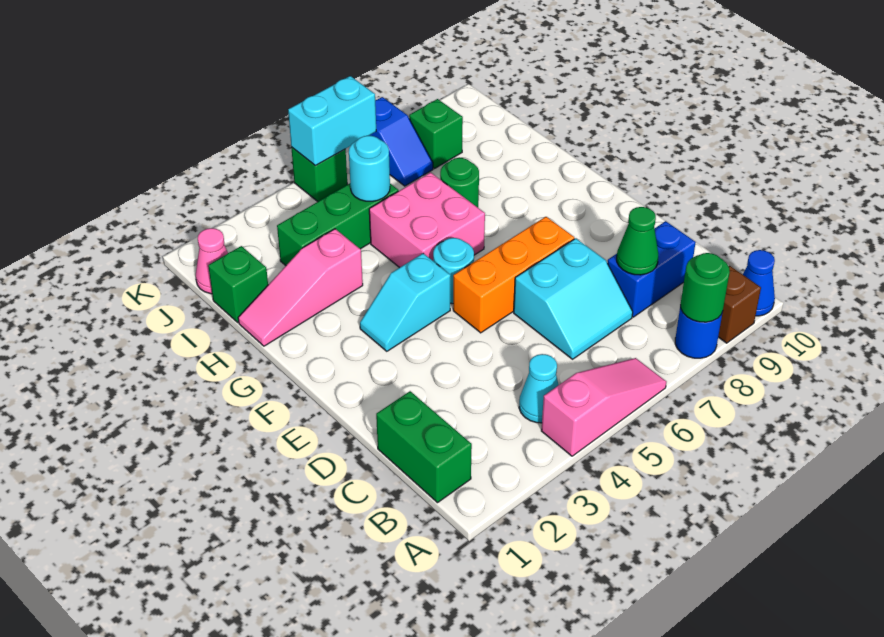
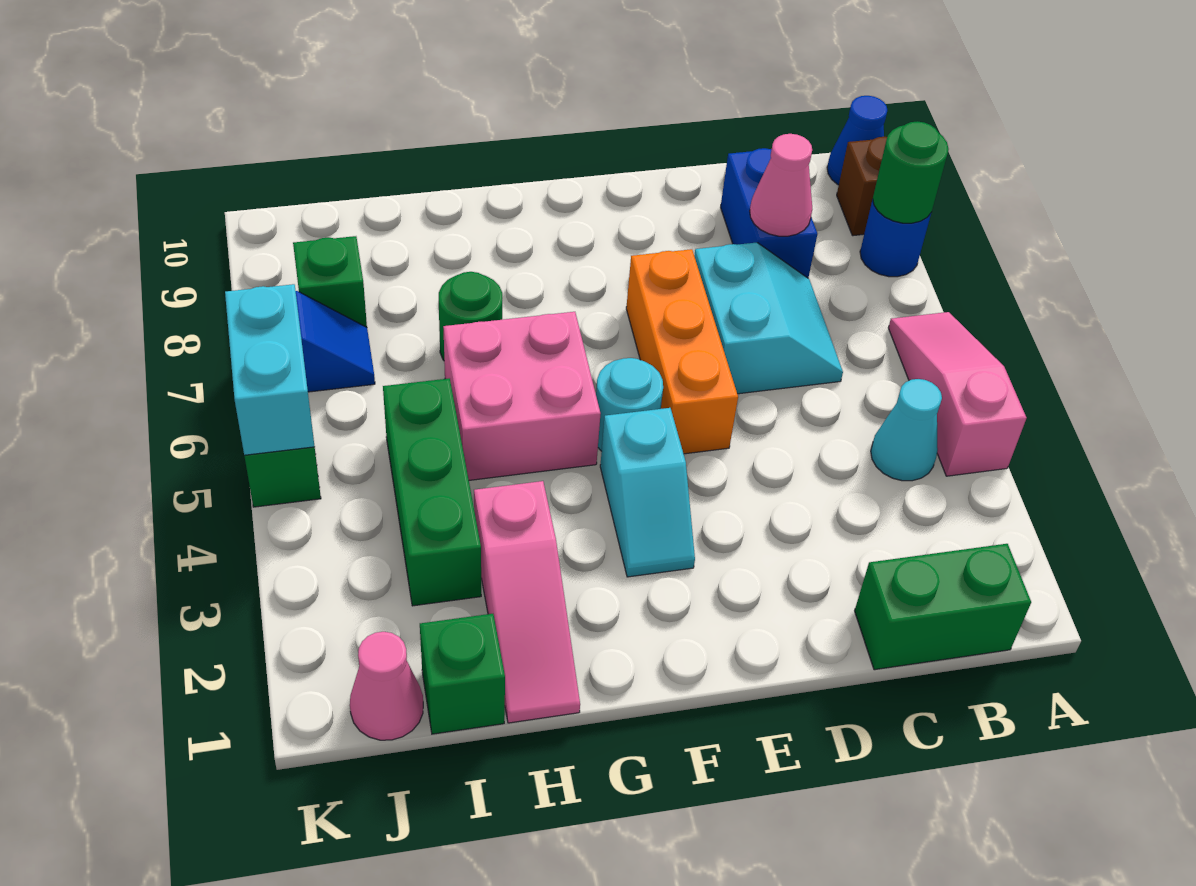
green 1x1 cone [617,207,658,275] -> pink 1x1 cone [750,134,812,236]
cyan 1x1 round brick [349,136,390,201] -> none

